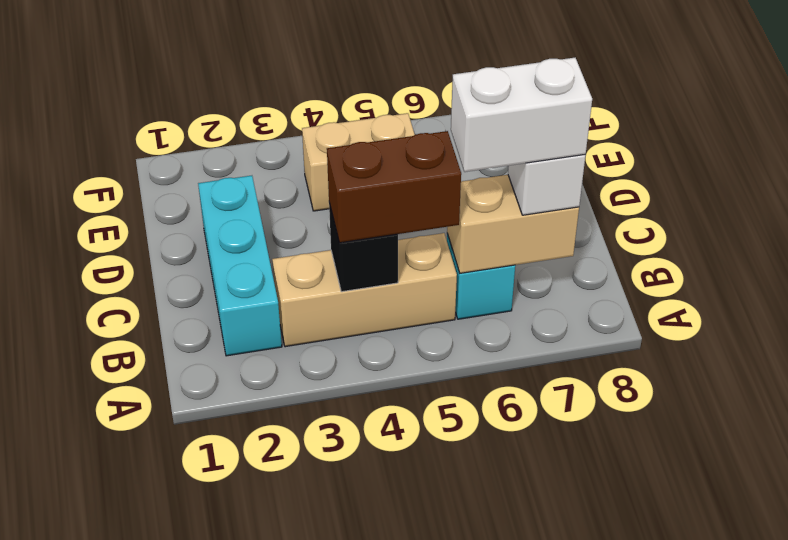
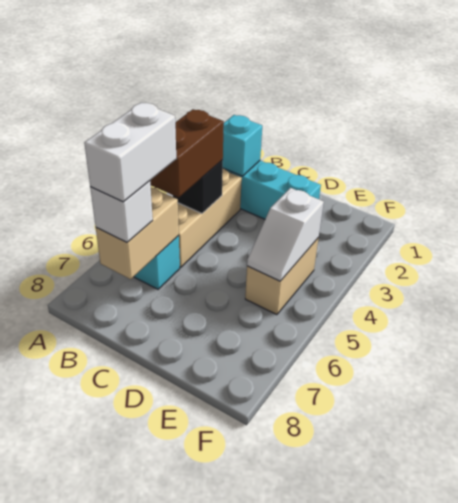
none -> cyan 1x1 brick [223,115,262,176]
none -> white 1x2 slope [247,188,324,281]

